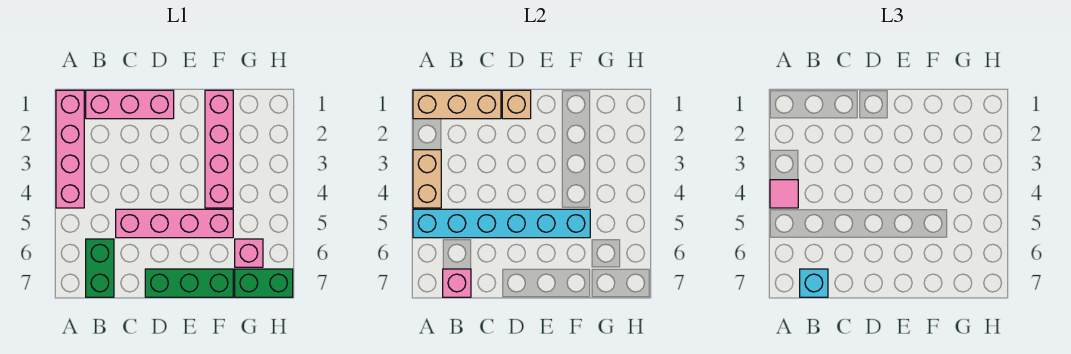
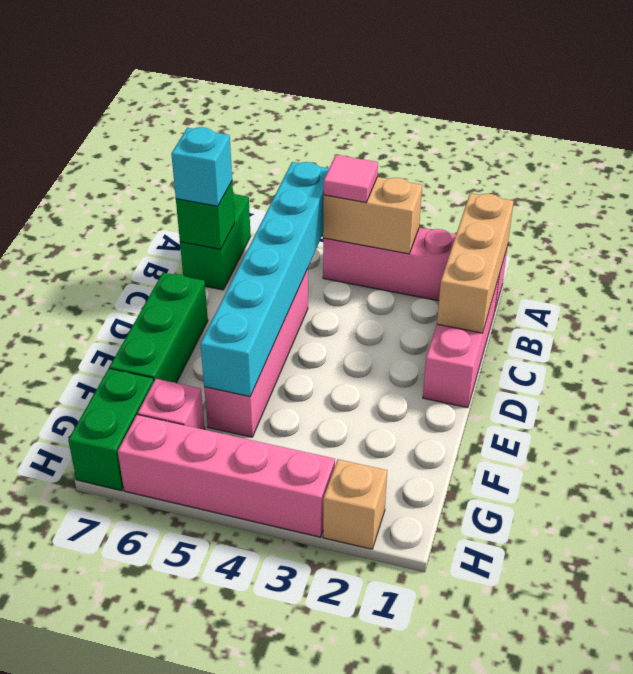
green 1x2 brick [86,239,114,297] -> green 1x2 brick turned to [180,194,251,290]
pink 1x1 brick [443,269,471,297] -> green 1x1 brick [176,182,235,249]
tan 1x1 brick [502,90,531,119] -> tan 1x1 brick moved to [323,459,387,549]
pink 1x4 brick [205,90,233,208] -> pink 1x4 brick moved to [118,415,335,537]

